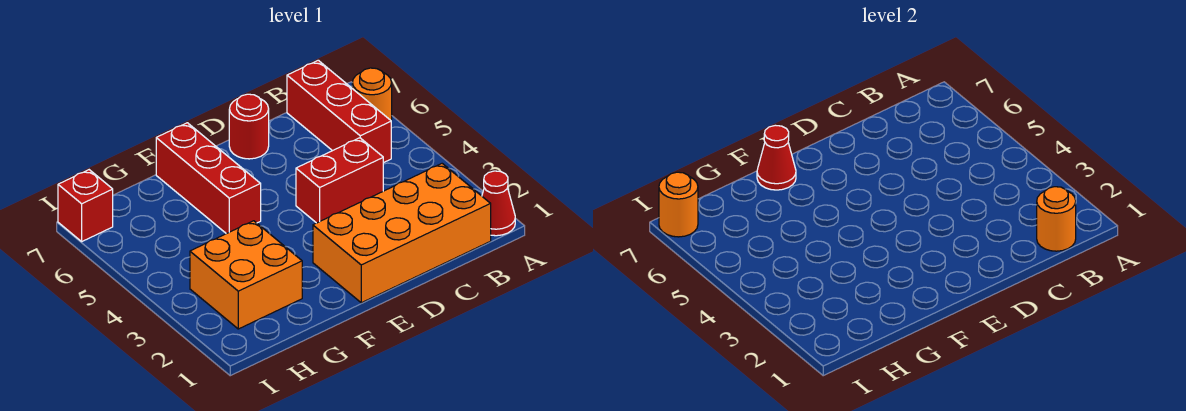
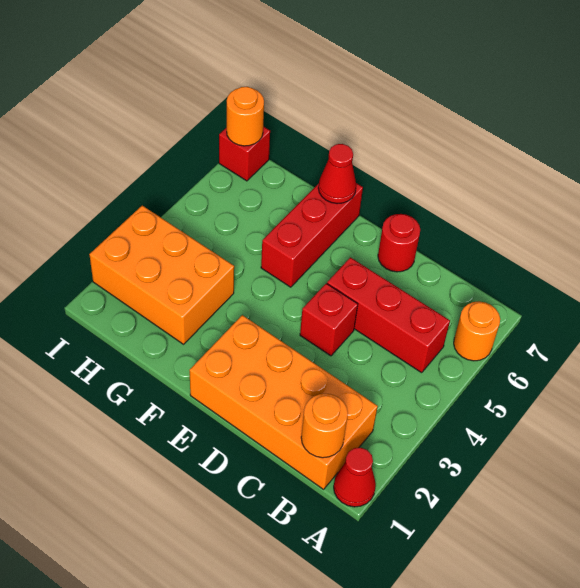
red 1x3 brick [287,60,391,163] -> red 1x3 brick turned to [327,257,450,373]
red 1x2 brick [296,138,383,223] -> red 1x1 brick [300,283,358,356]
orange 2x2 brick [190,221,302,329] -> orange 2x3 brick [89,205,234,344]

